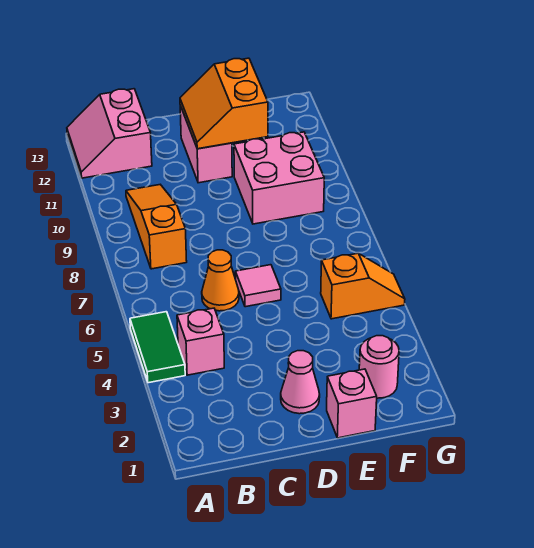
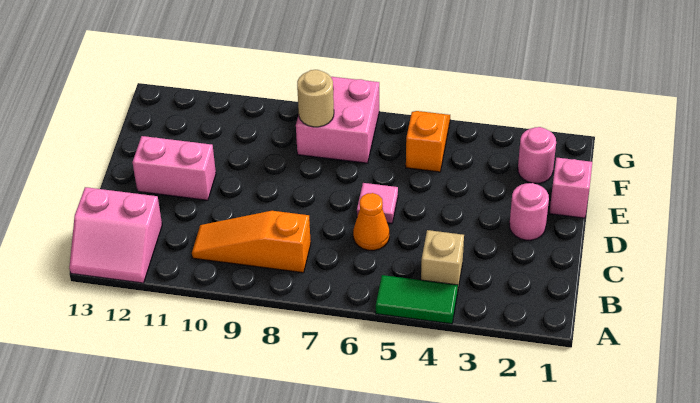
pink 1x1 brick [177,308,224,375] -> tan 1x1 brick [421,230,464,288]
pink 1x1 cone [281,351,320,414] -> pink 1x1 round brick [510,183,549,240]
orange 2x2 slope [180,58,268,149] -> none
pink 2x2 brick [234,132,324,224] -> pink 2x2 brick moved to [296,77,379,163]
none -> tan 1x1 round brick [297,70,334,127]

